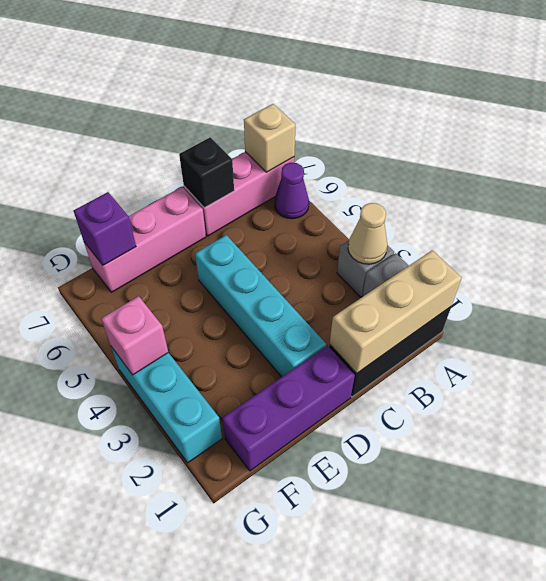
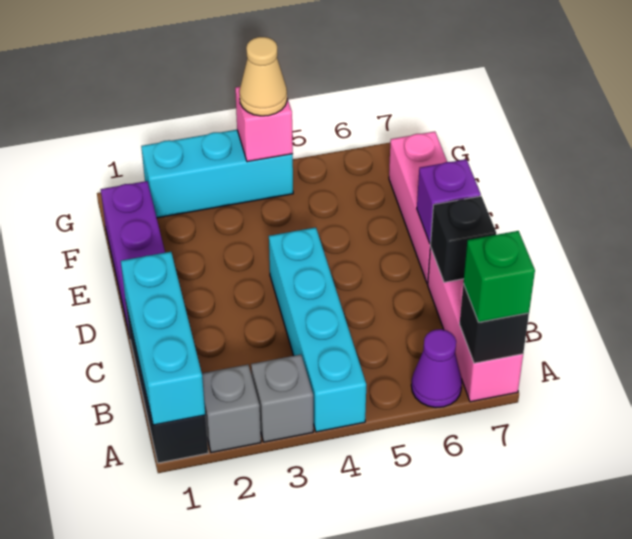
tan 1x3 brick [330,250,462,373] -> cyan 1x3 brick [121,252,205,425]
tan 1x1 cone [348,203,387,264] -> tan 1x1 cone moved to [239,37,287,116]
tan 1x1 brick [244,104,295,172] -> black 1x1 brick [460,284,529,363]
none -> green 1x1 brick [463,231,535,322]
cyan 1x4 brick [195,235,326,377] -> cyan 1x4 brick turned to [269,227,366,432]
purple 1x1 brick [74,192,136,265] -> purple 1x1 brick moved to [417,159,481,244]

